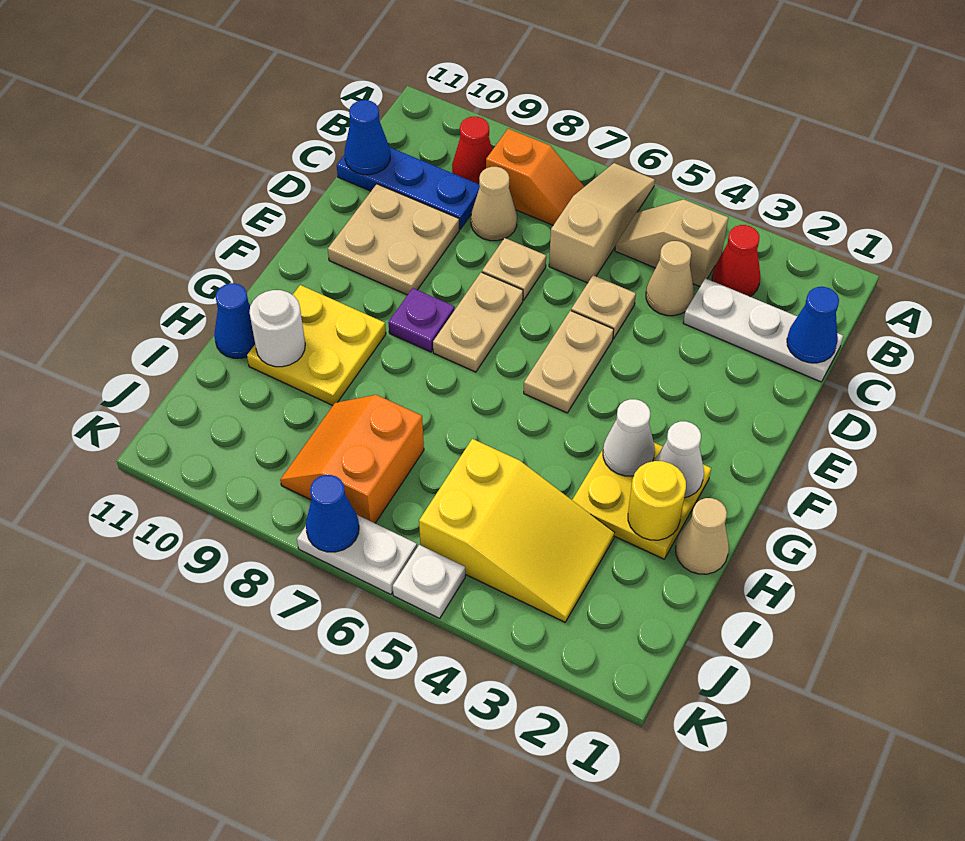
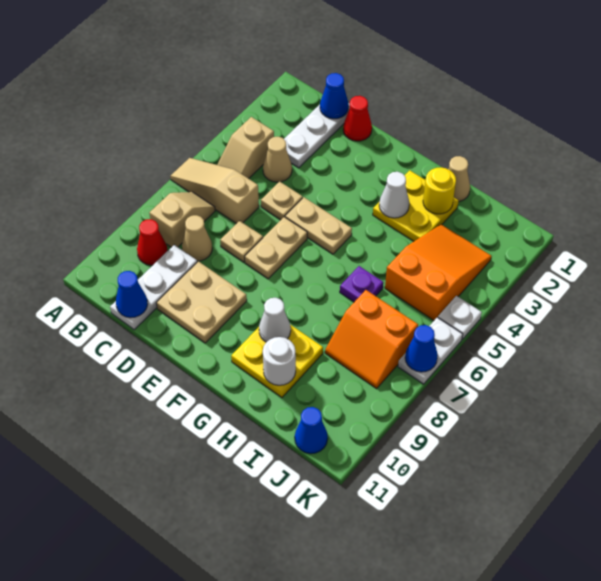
red 1x1 cone [712,225,760,297] -> red 1x1 cone moved to [343,96,372,141]
orange 1x2 slope [486,129,584,225] -> tan 1x2 slope [149,192,215,247]
blue 1x3 plate [337,148,480,229] -> white 1x3 plate [110,245,197,329]
tan 1x2 plate [433,272,523,372] -> tan 1x2 plate turned to [245,217,307,279]
purple 1x1 plate [388,288,455,352] -> purple 1x1 plate moved to [340,266,383,302]
white 1x1 cone [655,421,704,498] -> white 1x1 cone moved to [259,298,291,342]
blue 1x1 cone [214,283,255,358] -> blue 1x1 cone moved to [295,407,328,454]
yellow 2x3 slope [419,439,614,622] -> orange 2x3 slope [385,224,492,320]

